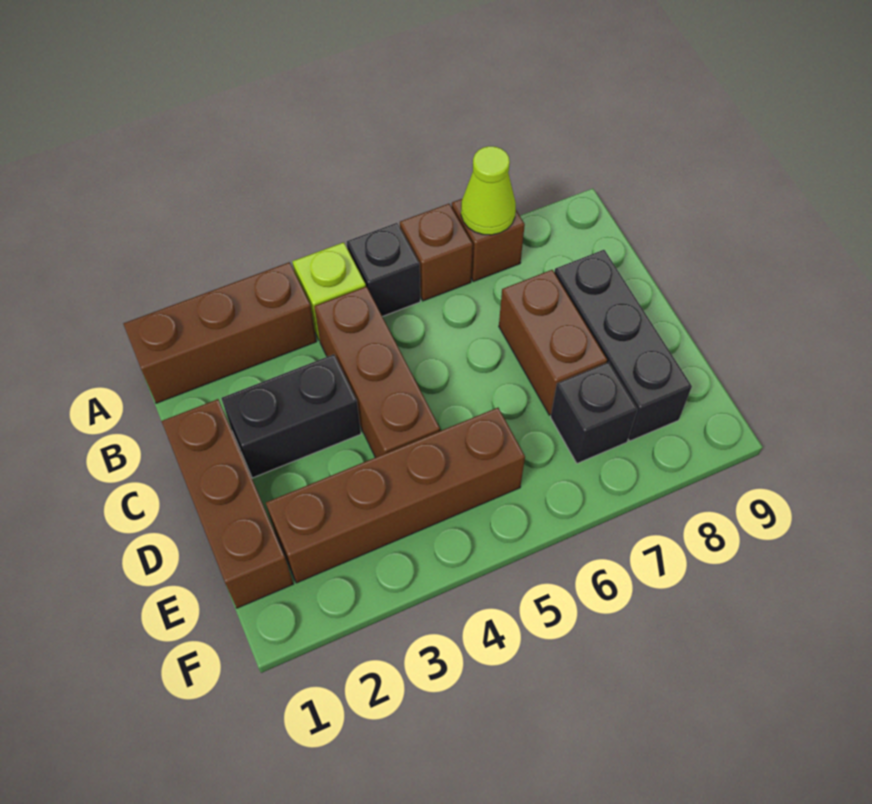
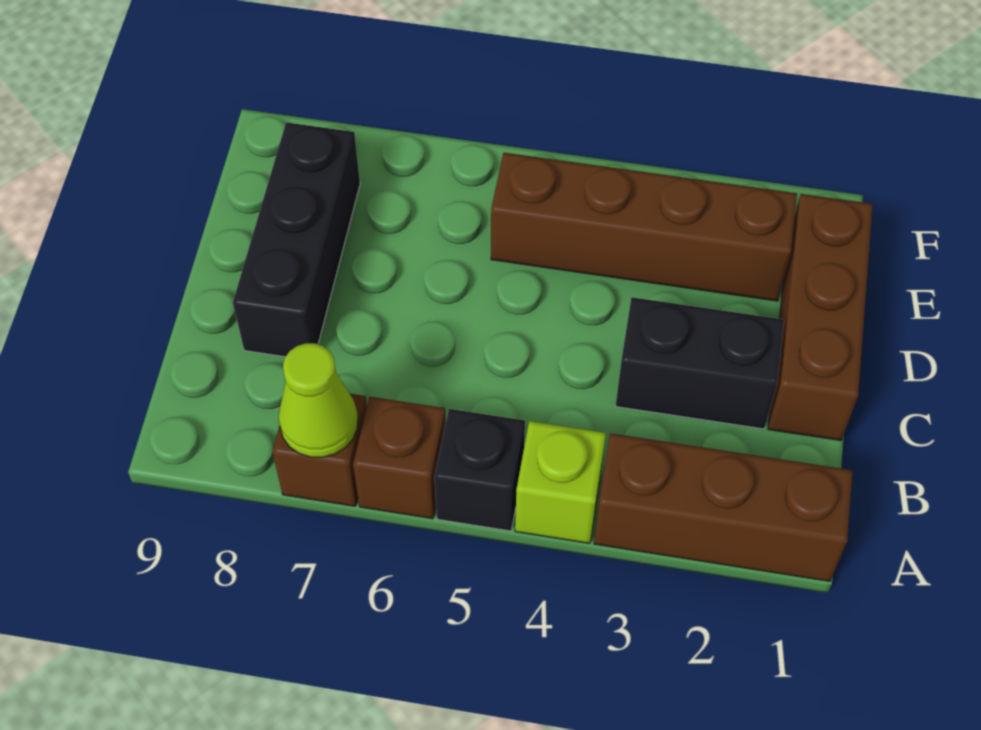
brown 1x3 brick [314,286,440,458] -> none
brown 1x2 brick [499,270,607,415] -> none
black 1x1 brick [551,362,637,463] -> none

